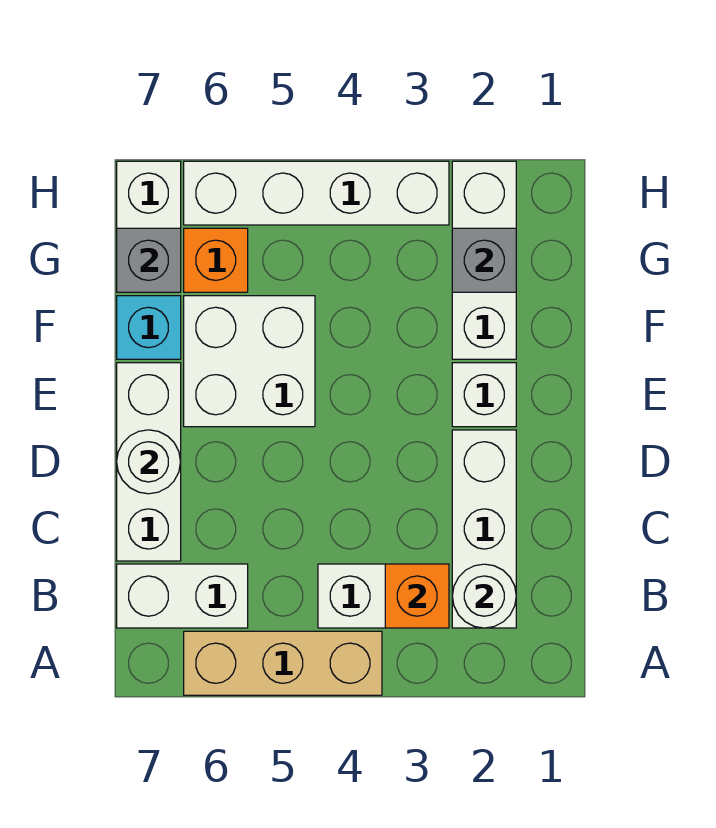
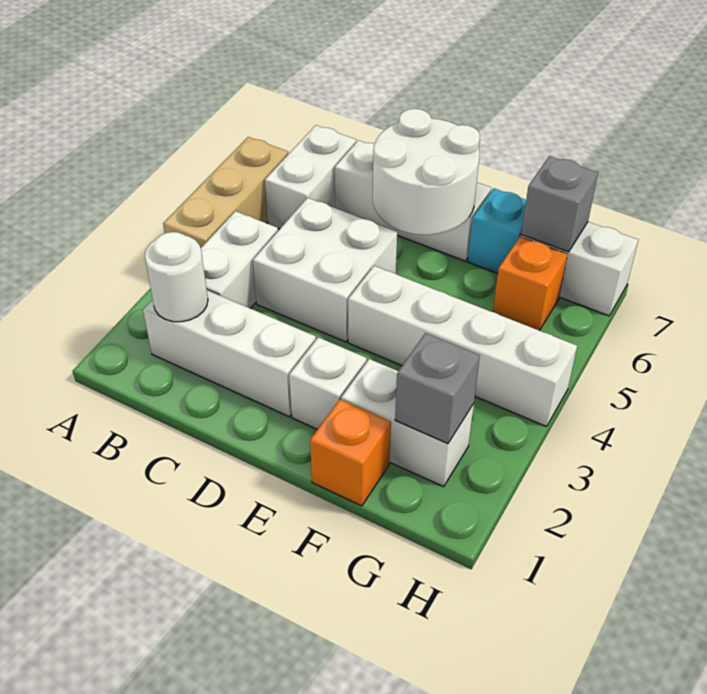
orange 1x1 brick [385,564,449,628] -> orange 1x1 brick moved to [310,400,391,506]
white 1x1 round brick [117,430,181,494] -> white 2x2 round brick [373,109,480,235]
white 2x2 brick [184,296,315,427] -> white 2x2 brick moved to [253,198,397,342]
white 1x3 brick [452,161,516,359] -> white 1x2 brick [341,359,474,487]
white 1x4 brick [184,161,449,225] -> white 1x4 brick turned to [348,266,577,427]

